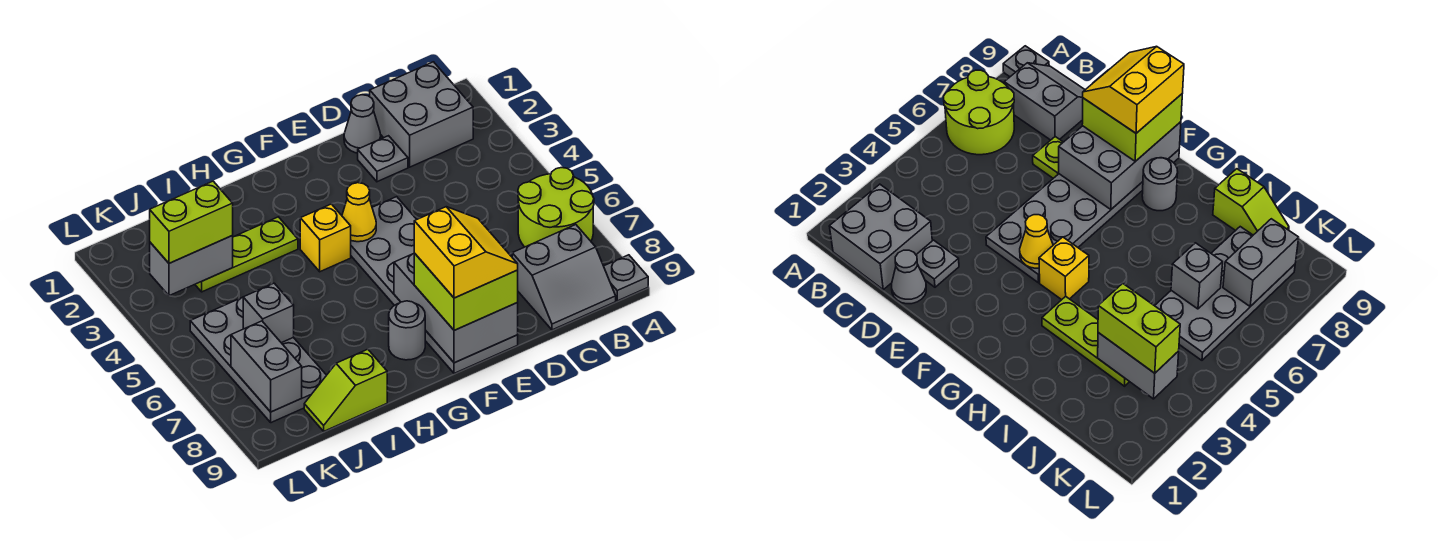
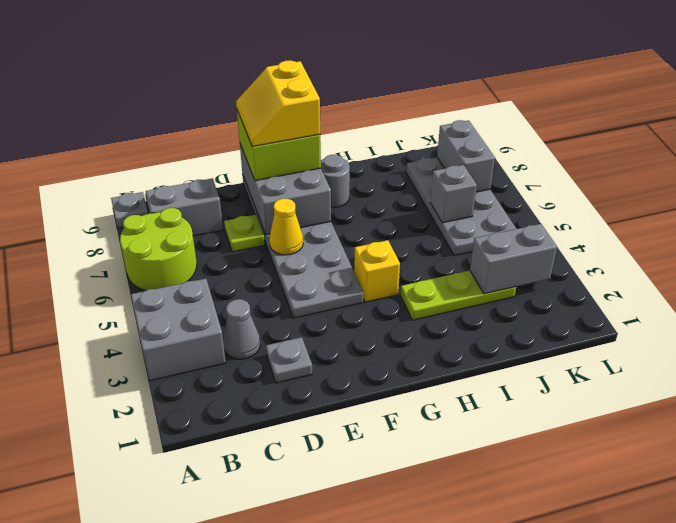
grey 2x2 brick [370,62,473,167] -> grey 2x2 brick moved to [131,279,226,381]
grey 1x1 cone [344,95,381,153] -> grey 1x1 cone moved to [223,299,260,359]
yellow 1x1 cone [342,183,376,242] -> yellow 1x1 cone moved to [269,199,303,255]
lime 1x2 slope [304,349,387,431] -> none
lime 1x2 brick [150,181,233,263] -> none

